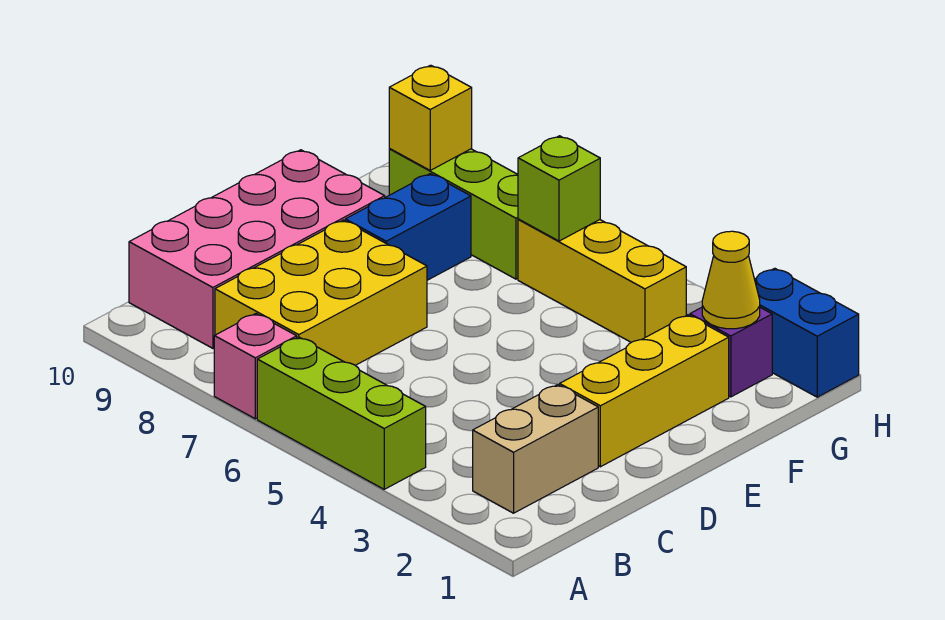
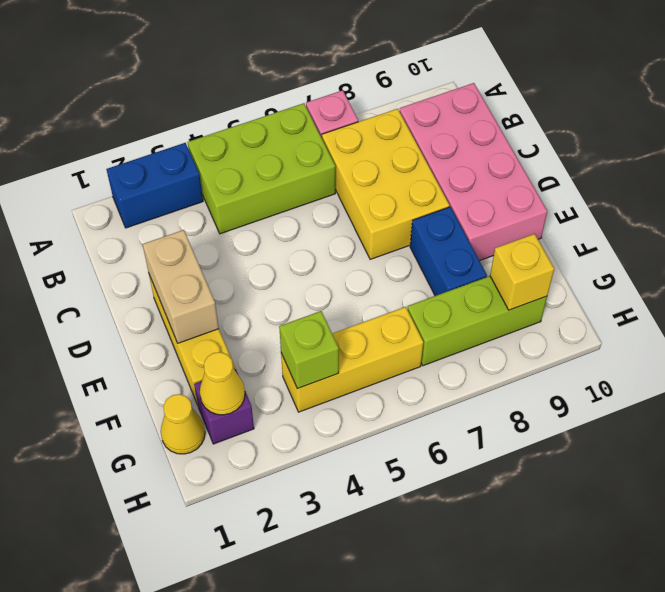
lime 1x3 brick [257,337,426,489] -> lime 2x3 brick [188,103,335,234]
tan 1x2 brick [473,385,598,513] -> tan 1x2 brick moved to [143,230,219,343]
none -> yellow 1x1 cone [161,394,205,454]
lime 1x1 brick [518,136,600,241] -> lime 1x1 brick moved to [279,311,339,389]
blue 1x2 brick [755,268,859,397] -> blue 1x2 brick moved to [106,143,203,228]

